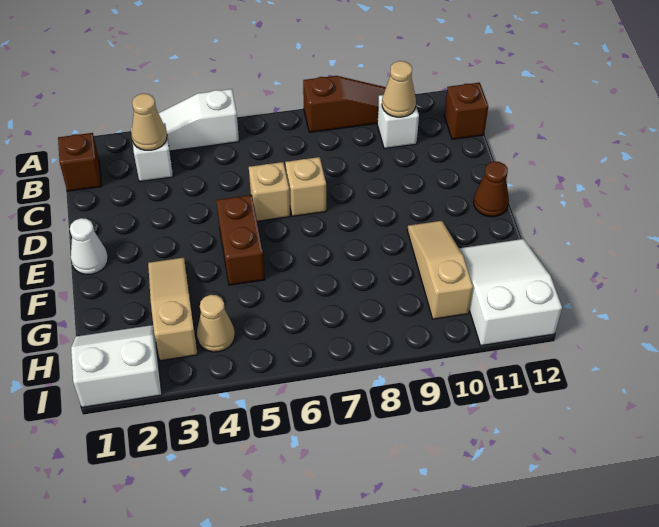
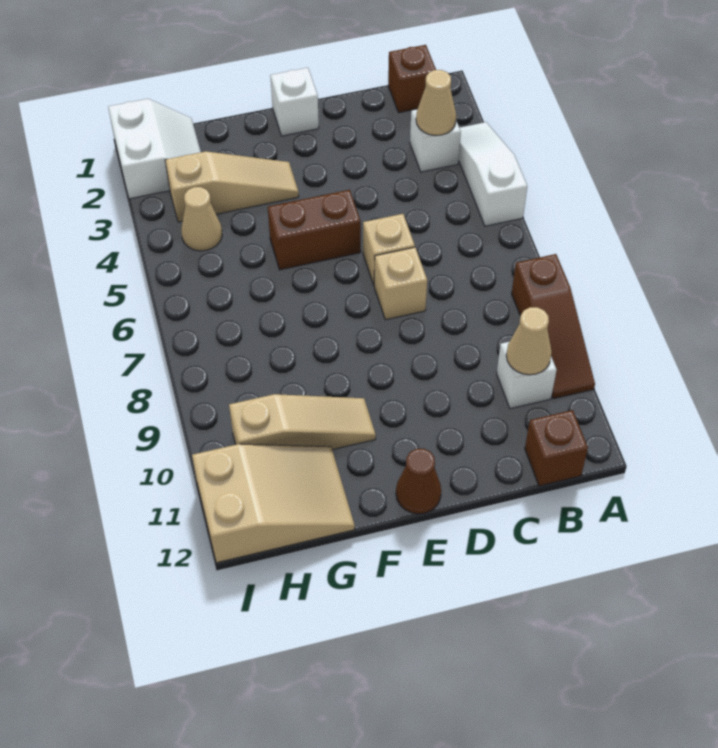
white 1x1 cone [70,218,108,274] -> white 1x1 brick [270,68,319,136]
white 2x3 slope [459,239,562,345] -> tan 2x3 slope [192,444,355,563]

